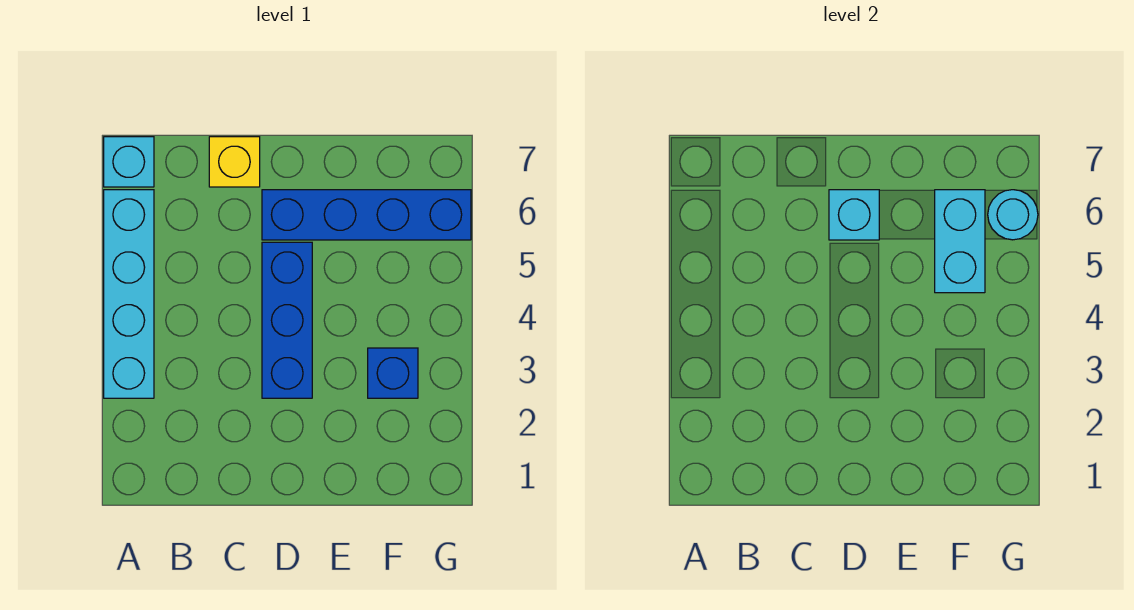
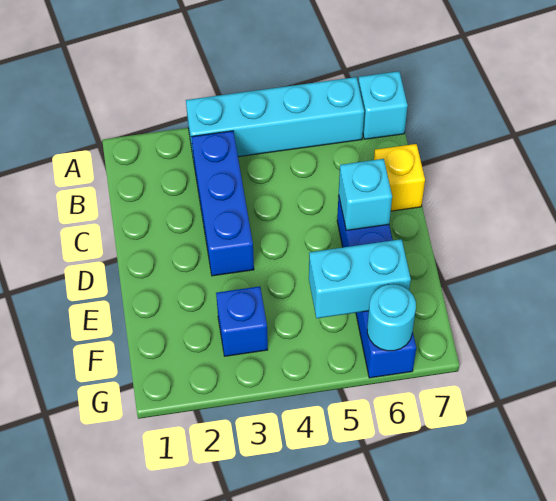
blue 1x3 brick [262,242,312,398] -> blue 1x3 brick turned to [191,131,254,276]

